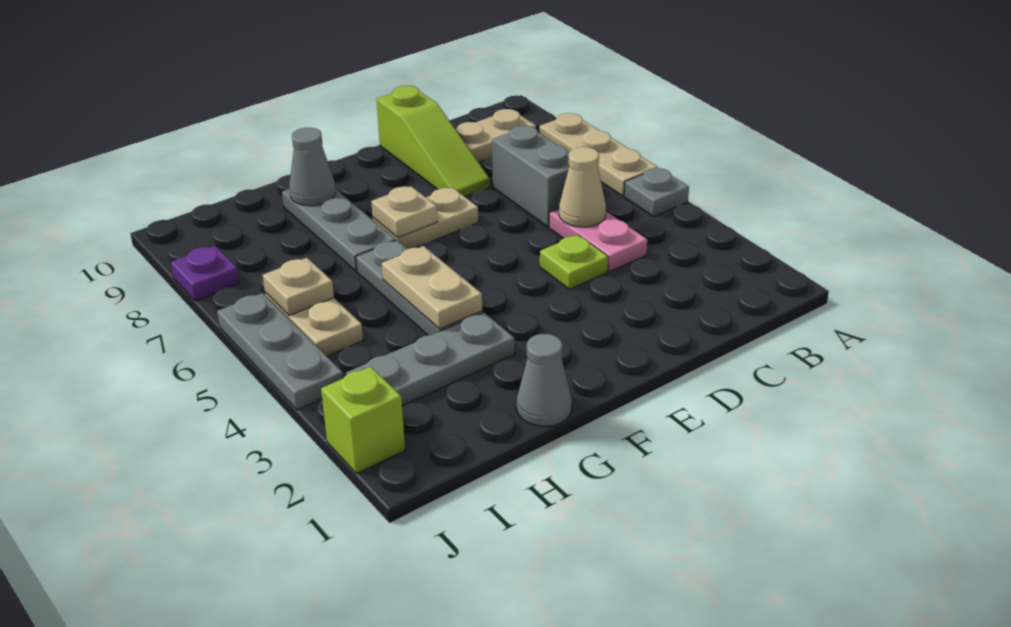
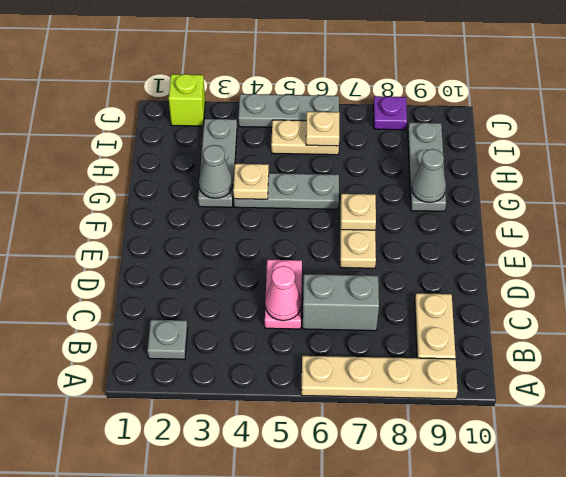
grey 1x1 plate [624,168,689,216] -> grey 1x1 plate moved to [148,320,188,359]
tan 1x3 plate [539,113,658,196] -> tan 1x4 plate [301,356,458,399]
pink 1x2 plate [549,209,647,272] -> pink 1x2 plate turned to [265,260,302,329]
tan 1x1 cone [559,147,606,227] -> pink 1x1 cone [265,266,301,321]
lime 1x1 plate [540,235,608,289] -> none
lime 1x3 slope [376,86,490,197] -> none
grey 1x1 cone [517,334,572,426] -> grey 1x1 cone moved to [199,145,233,198]
tan 1x2 plate [382,246,482,329] -> tan 1x1 plate [233,163,269,199]
grey 1x3 plate [282,189,396,271] -> grey 1x3 plate turned to [408,122,446,211]

